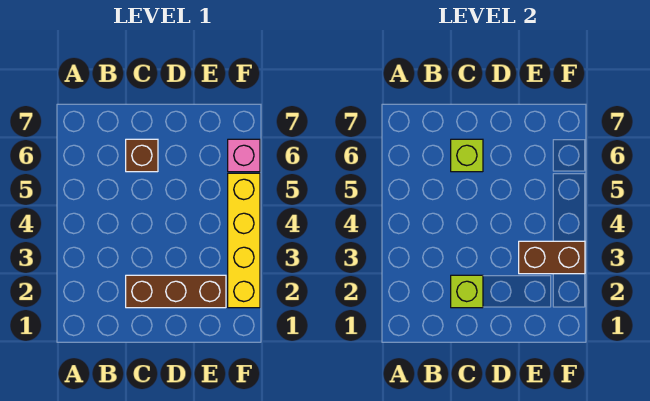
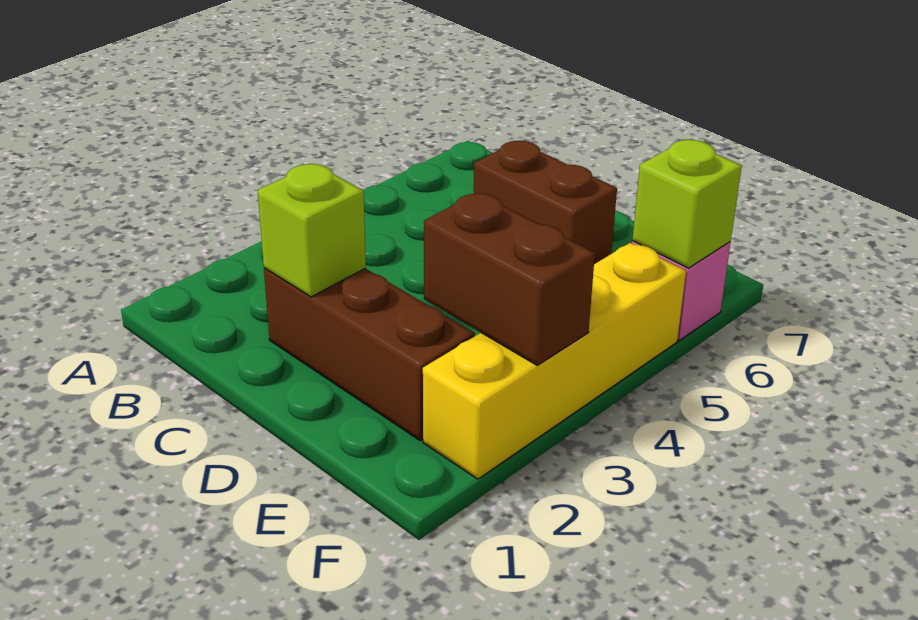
brown 1x1 brick [126,139,158,172] -> brown 1x2 brick [474,141,617,264]
lime 1x1 brick [451,139,483,172] -> lime 1x1 brick moved to [633,140,742,268]

